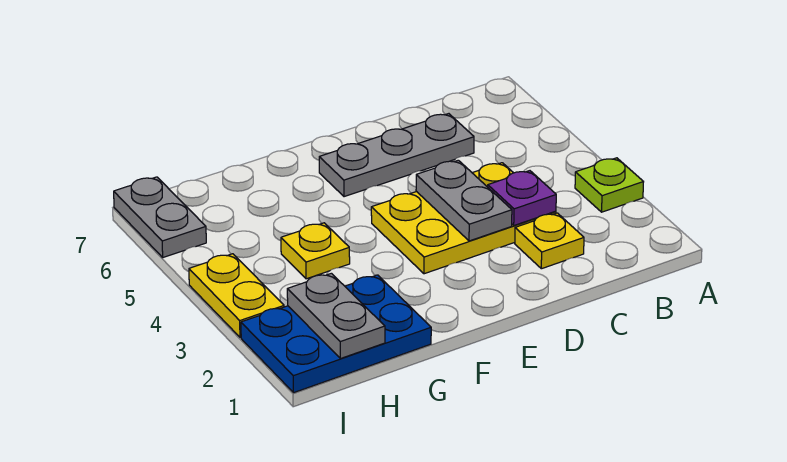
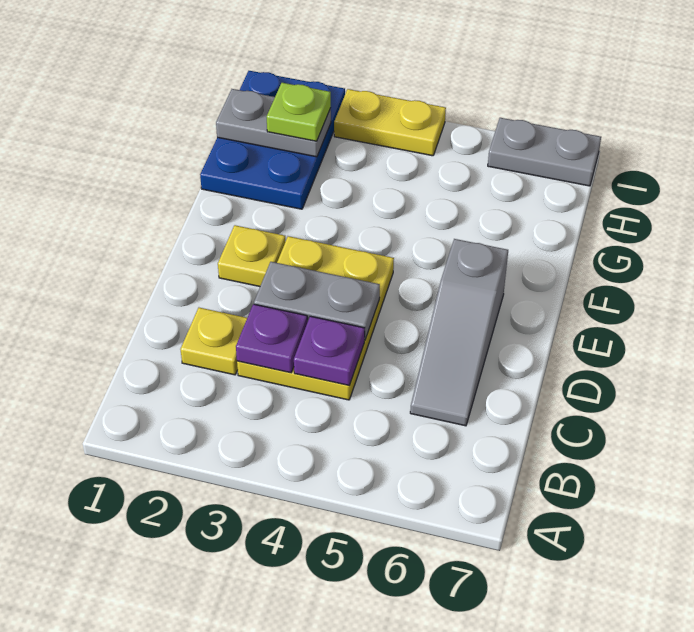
lime 1x1 plate [575,158,643,212] -> lime 1x1 plate moved to [267,83,331,141]
none -> purple 1x1 plate [294,316,365,385]
grey 1x3 plate [319,114,474,197] -> grey 1x3 slope [410,239,508,426]
yellow 1x1 plate [281,223,350,279] -> yellow 1x1 plate moved to [218,225,285,287]

